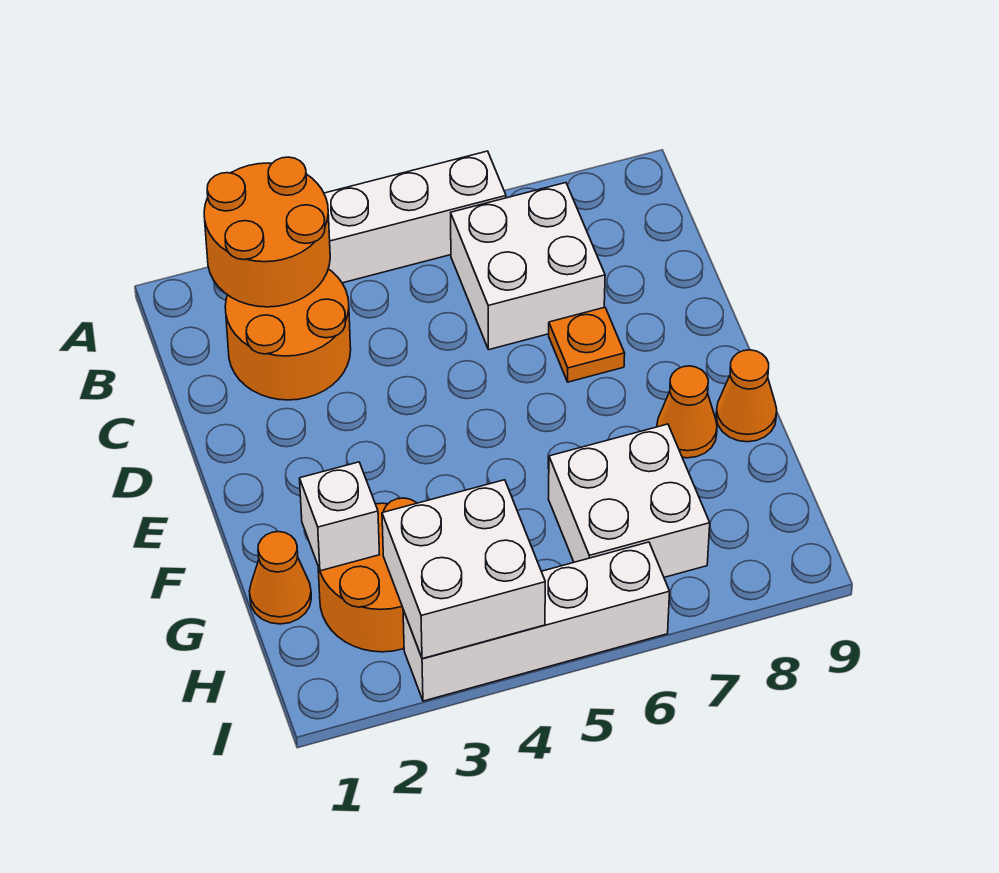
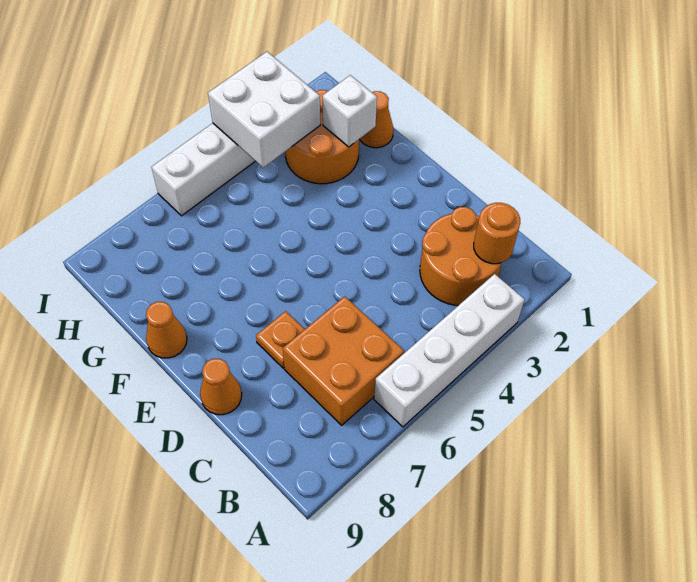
orange 2x2 round brick [204,157,330,307] -> orange 1x1 round brick [474,203,520,264]
white 2x2 brick [451,183,605,350] -> orange 2x2 brick [283,296,404,425]
orange 1x1 cone [657,366,717,458] -> orange 1x1 cone moved to [200,359,242,415]
white 2x2 brick [548,424,710,577] -> none

